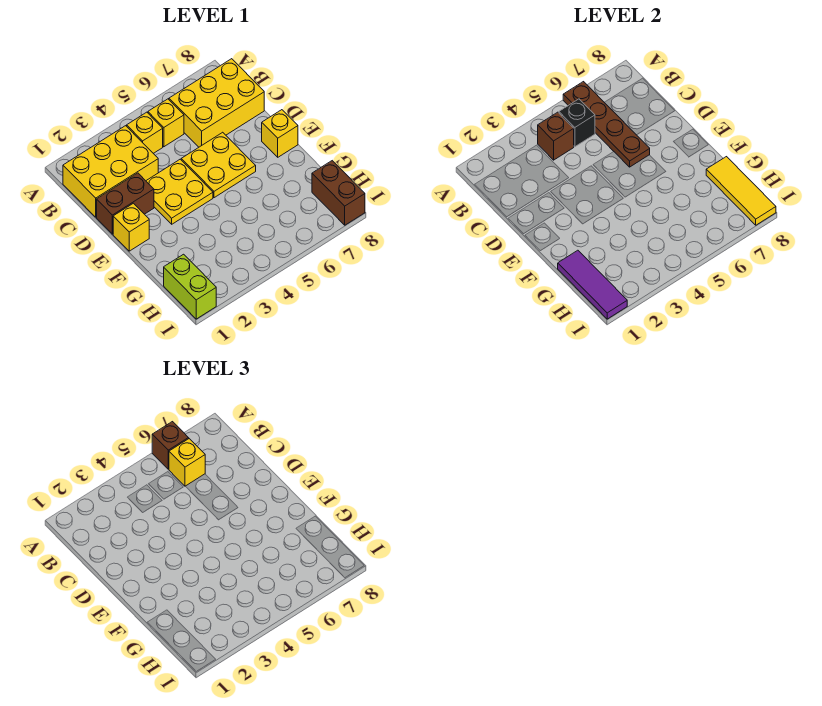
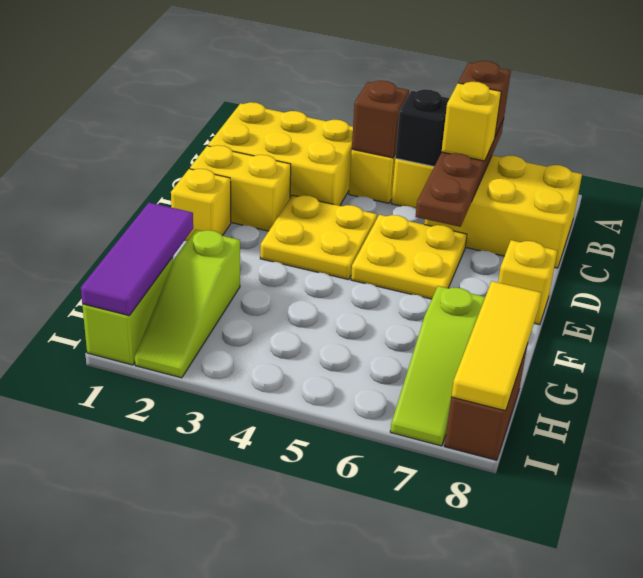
brown 1x2 brick [97,173,154,234] -> yellow 1x2 brick [190,145,291,231]
none -> lime 1x3 slope [135,230,240,378]
none -> lime 1x3 slope [390,286,485,446]

